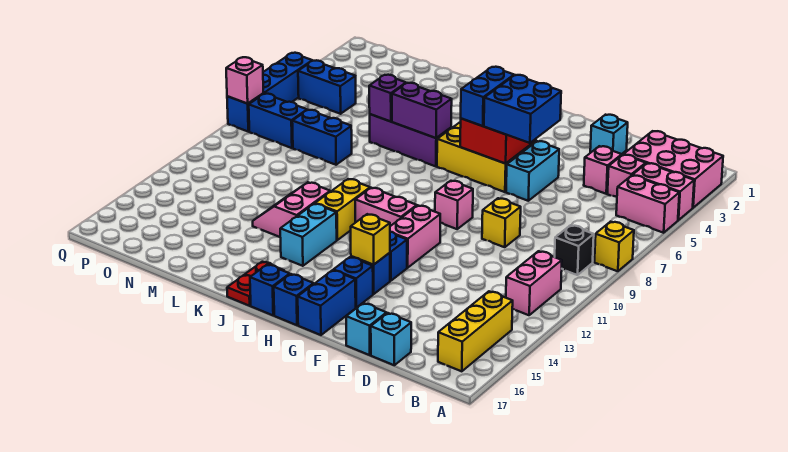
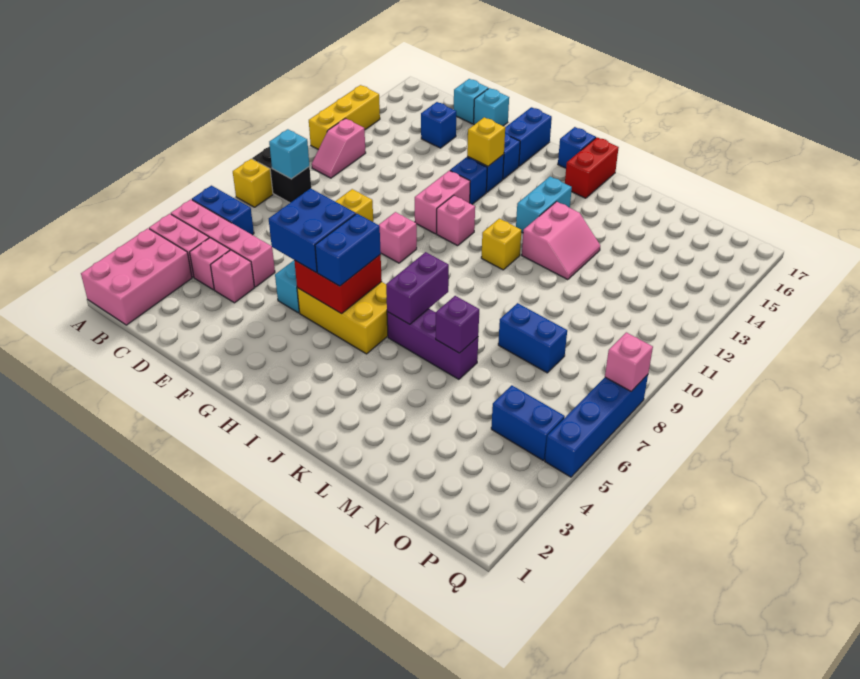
pink 2x3 brick [624,131,723,208] -> pink 2x3 brick turned to [81,228,192,325]
pink 1x2 brick [616,175,679,233] -> pink 1x4 brick [171,199,275,287]
black 1x1 brick [555,225,594,275] -> black 1x2 brick [252,146,311,203]
pink 1x2 brick [506,251,562,315] -> pink 1x2 slope [312,118,366,178]
yellow 1x3 brick [438,291,513,371] -> yellow 1x3 brick moved to [309,85,380,149]
cyan 1x1 brick [590,115,628,154] -> cyan 1x1 brick moved to [269,129,309,179]
pink 1x2 brick [355,188,417,226] -> pink 1x1 brick [437,195,475,246]
blue 1x1 brick [274,274,314,325] -> blue 1x1 brick moved to [421,102,456,148]
purple 1x2 brick [392,83,452,138] -> purple 1x2 brick turned to [386,252,449,324]
yellow 1x2 brick [315,179,370,240] -> yellow 1x1 brick [481,219,521,270]
red 1x2 plate [227,262,284,306] -> red 1x2 brick [565,137,619,198]
blue 1x2 brick [249,94,307,148] -> blue 1x2 brick moved to [192,186,254,235]

